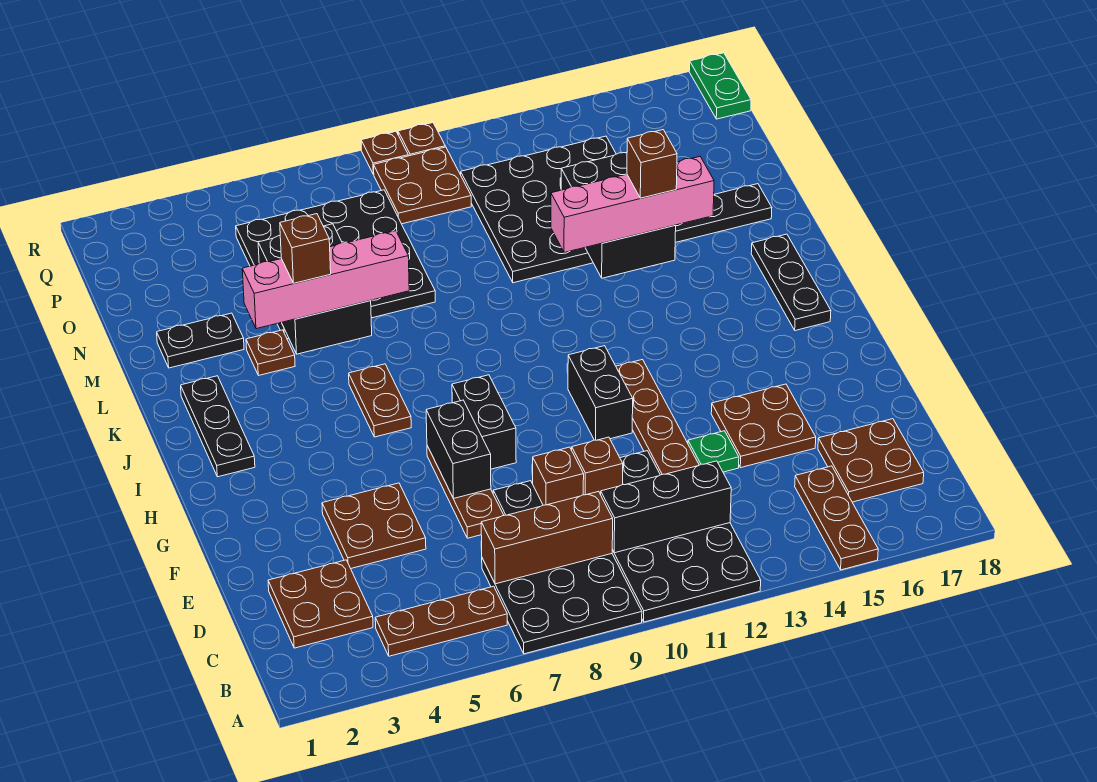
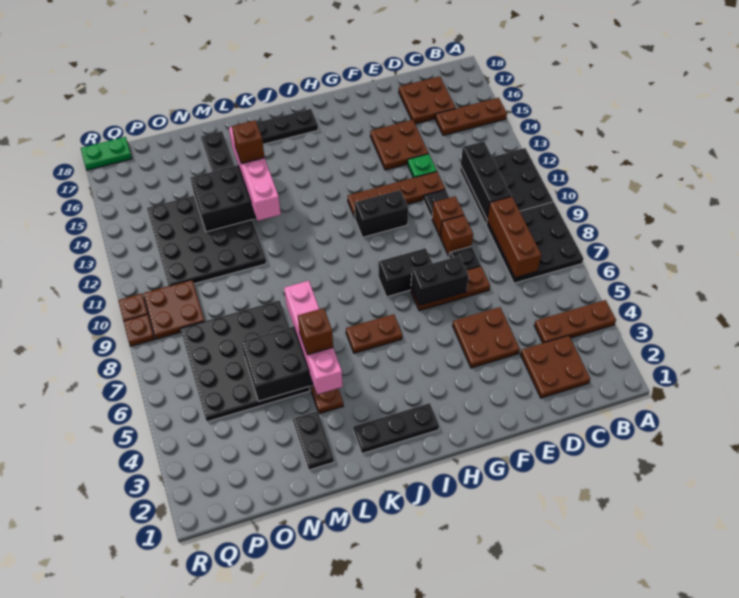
brown 1x3 plate [375,586,507,656] -> brown 1x3 plate turned to [534,300,616,343]

